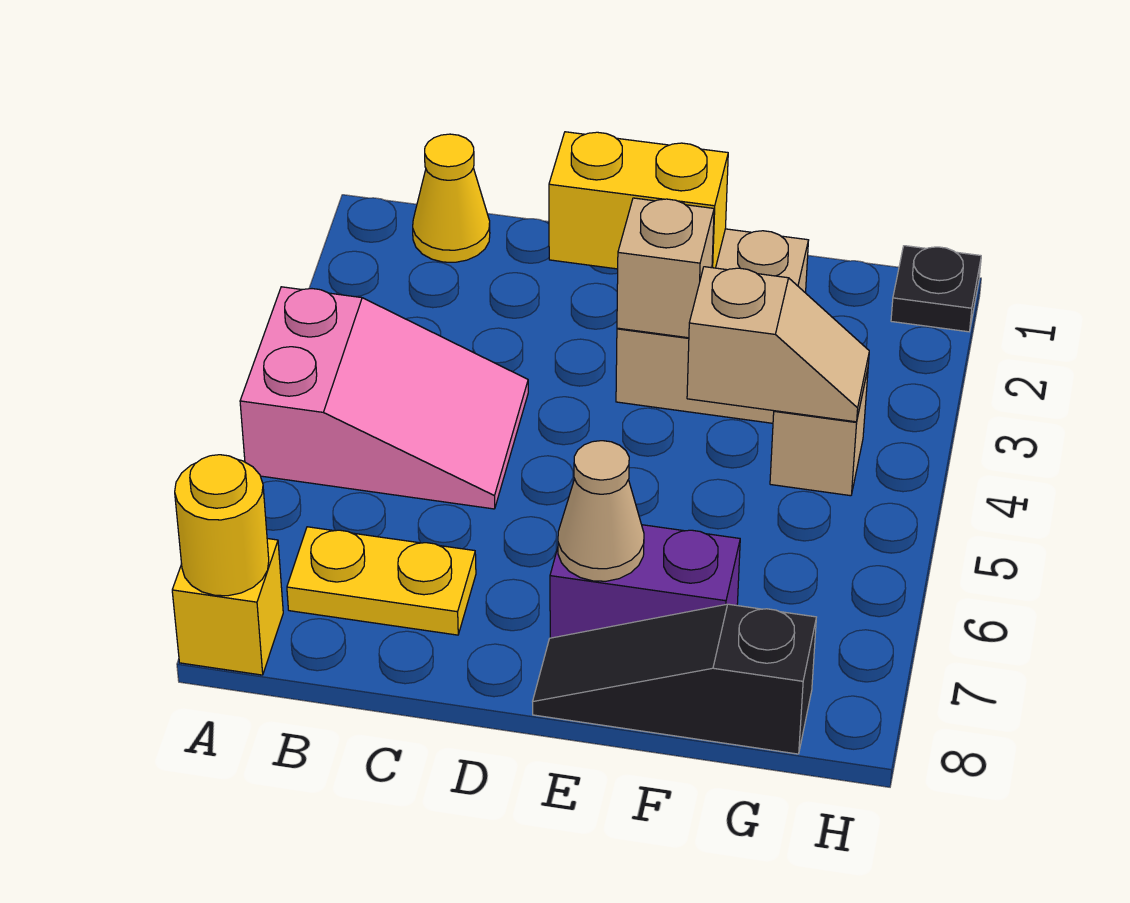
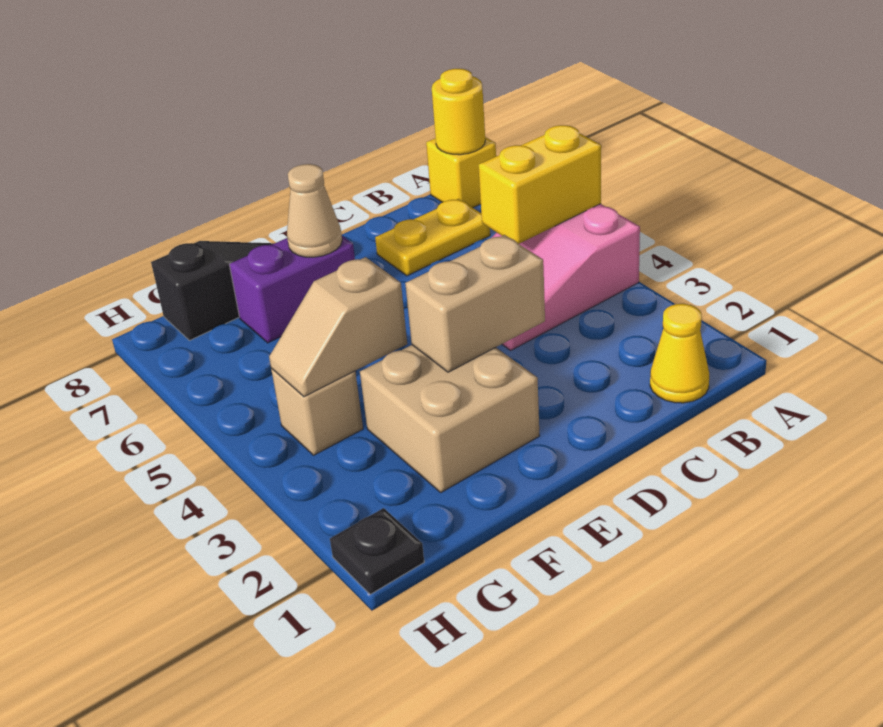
yellow 1x2 brick [549,132,728,269] -> yellow 1x2 brick moved to [478,125,601,244]
tan 1x1 brick [617,198,714,338] -> tan 1x2 brick [405,235,545,372]

